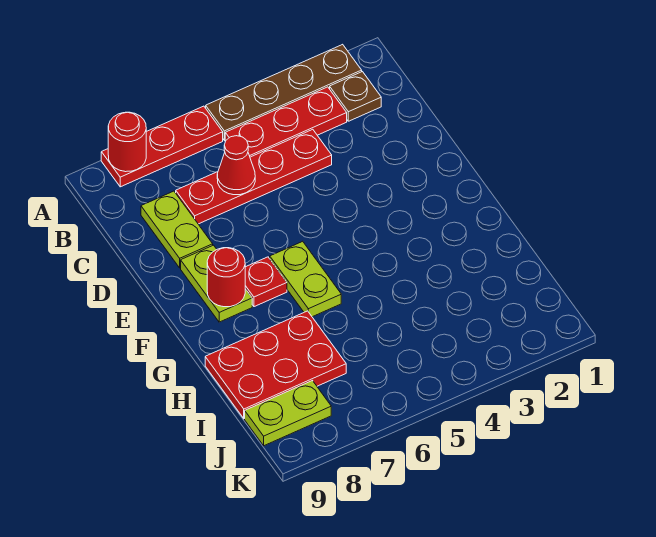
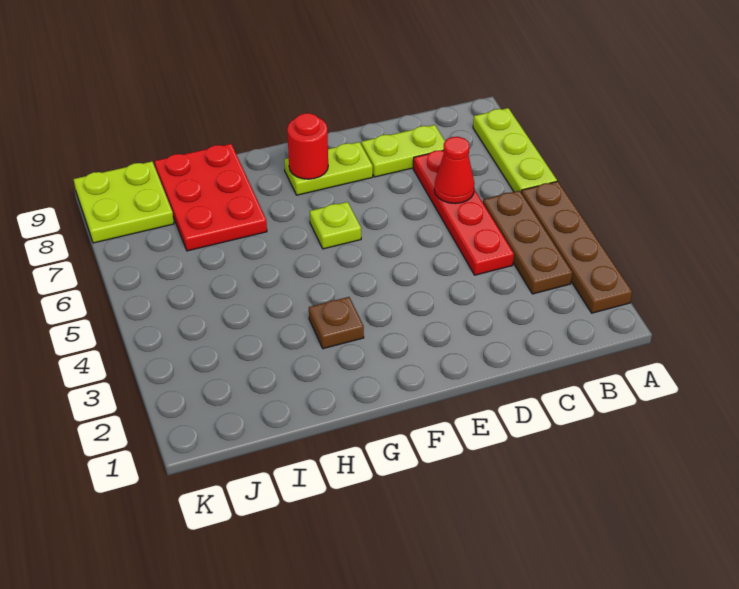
red 1x3 plate [101,106,223,187] -> lime 1x3 plate [473,108,557,192]
red 1x1 round brick [108,112,146,172] -> none
brown 1x1 plate [330,72,381,121] -> brown 1x1 plate moved to [309,297,364,349]
red 1x3 plate [225,87,347,157] -> brown 1x3 plate [483,191,572,294]
lime 1x2 plate [270,241,341,317] -> lime 1x1 plate [310,202,361,249]
red 1x1 plate [245,257,287,307] -> none
lime 1x2 plate [245,381,331,446] -> lime 2x2 plate [73,161,174,243]

